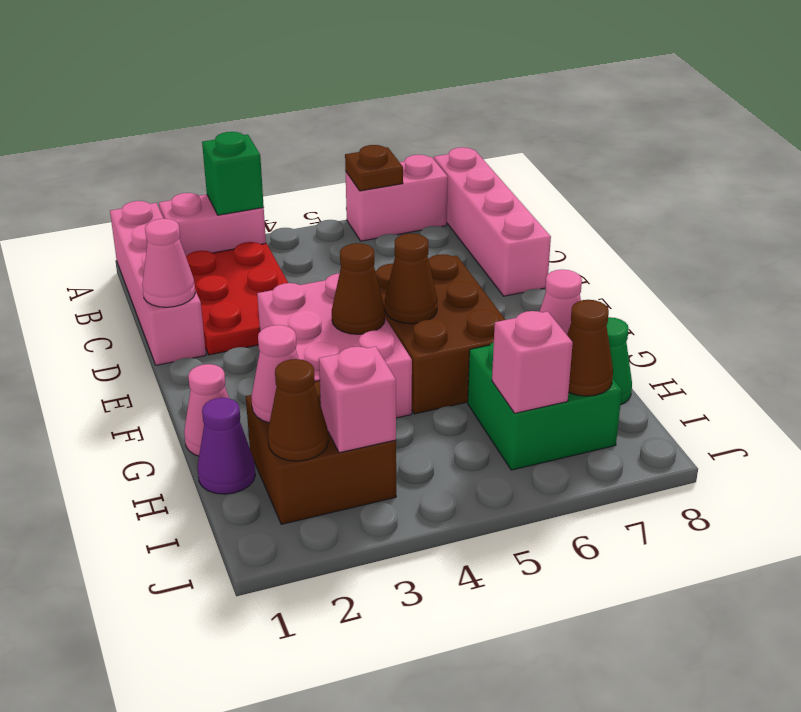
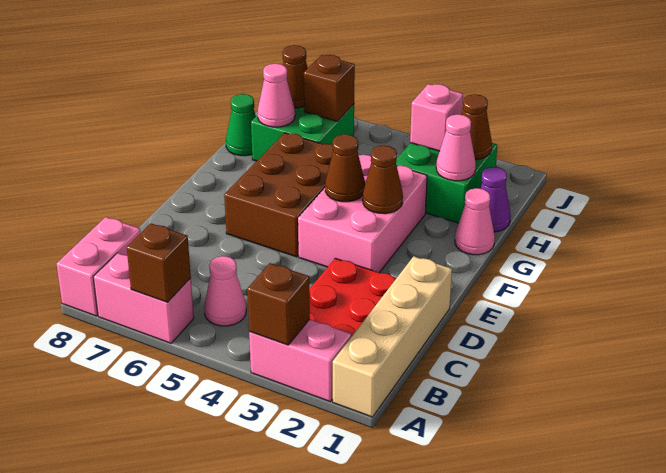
pink 1x4 brick [110,201,206,365] -> tan 1x4 brick [333,256,452,417]
green 1x1 brick [202,132,264,215] -> brown 1x1 brick [247,263,310,345]
brown 1x1 plate [345,145,403,191] -> brown 1x1 brick [127,223,191,302]
pink 1x4 brick [434,147,551,296] -> pink 1x2 brick [57,217,140,316]
pink 1x1 cone [142,219,195,307] -> pink 1x1 cone moved to [204,256,246,326]
brown 1x1 cone [385,234,437,324] -> brown 1x1 cone moved to [363,146,403,214]
brown 2x2 brick [246,381,396,524] -> green 2x2 brick [396,143,497,223]
pink 1x1 brick [492,311,573,413] -> brown 1x1 brick [304,55,355,121]

